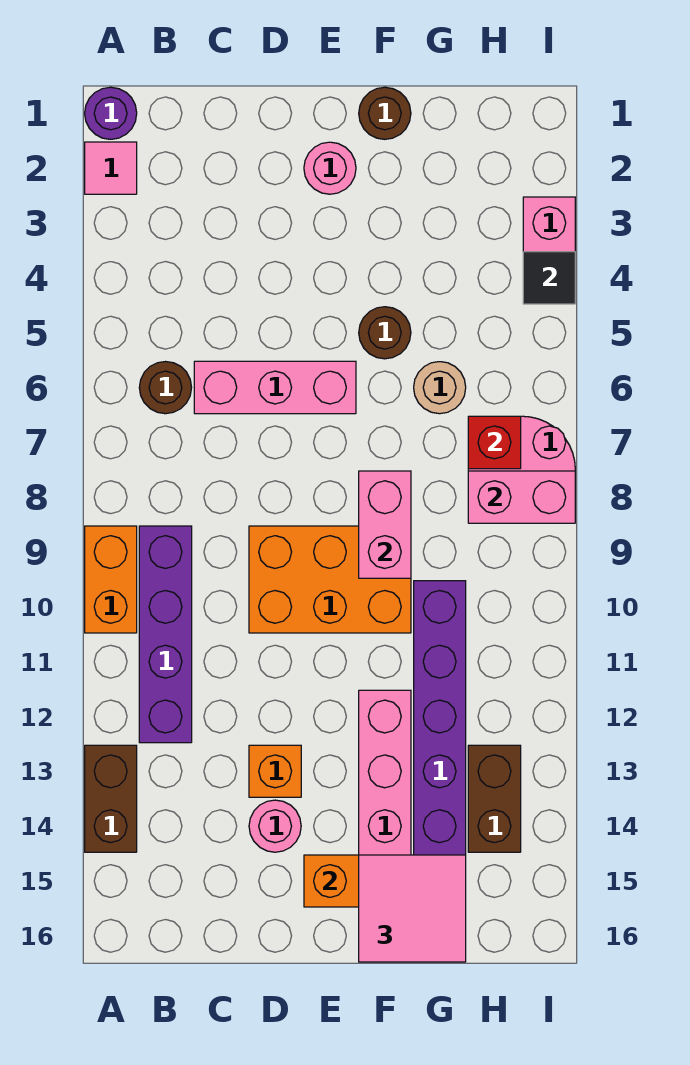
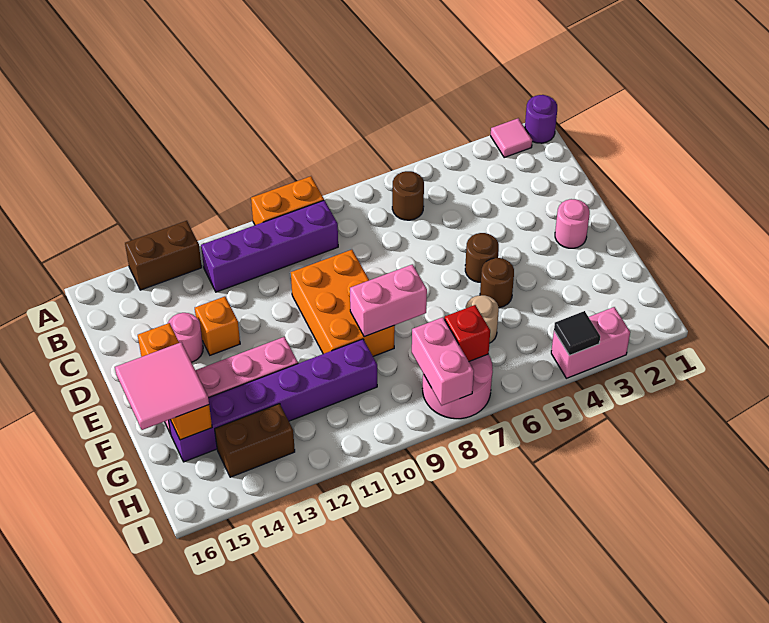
pink 1x3 brick [194,361,356,414] -> none
brown 1x1 round brick [359,87,411,139] -> brown 1x1 round brick moved to [465,233,499,282]

